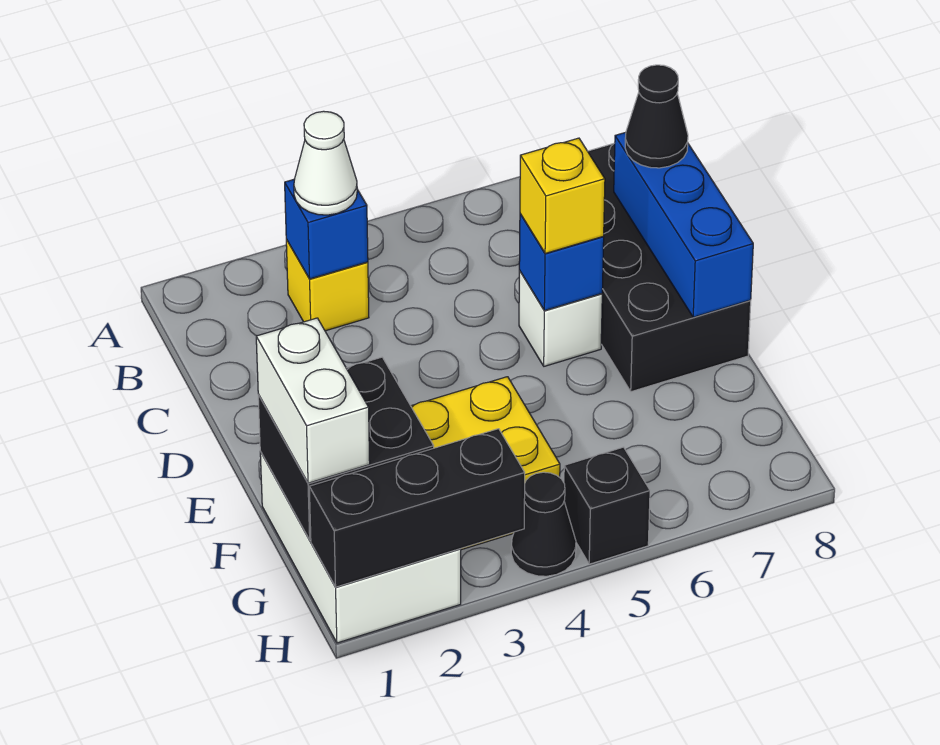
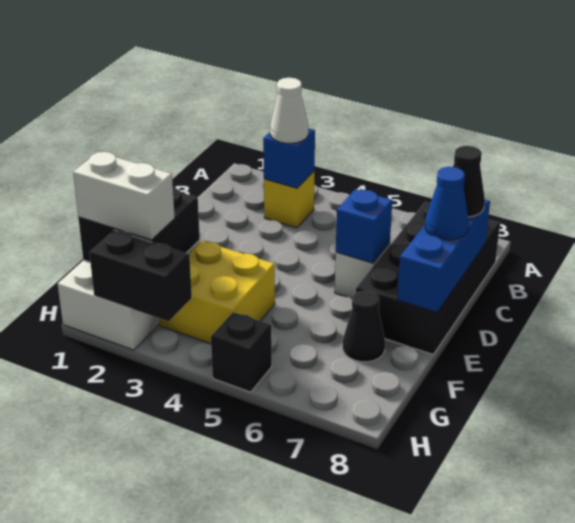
yellow 1x1 brick [520,138,605,254] -> none
none -> blue 1x1 cone [425,167,469,240]
white 1x2 brick [256,318,370,483] -> white 1x2 brick turned to [73,152,175,240]
black 1x3 brick [309,429,525,587] -> black 1x2 brick [89,230,192,321]
black 1x1 cone [511,472,576,576] -> black 1x1 cone moved to [343,291,385,362]

